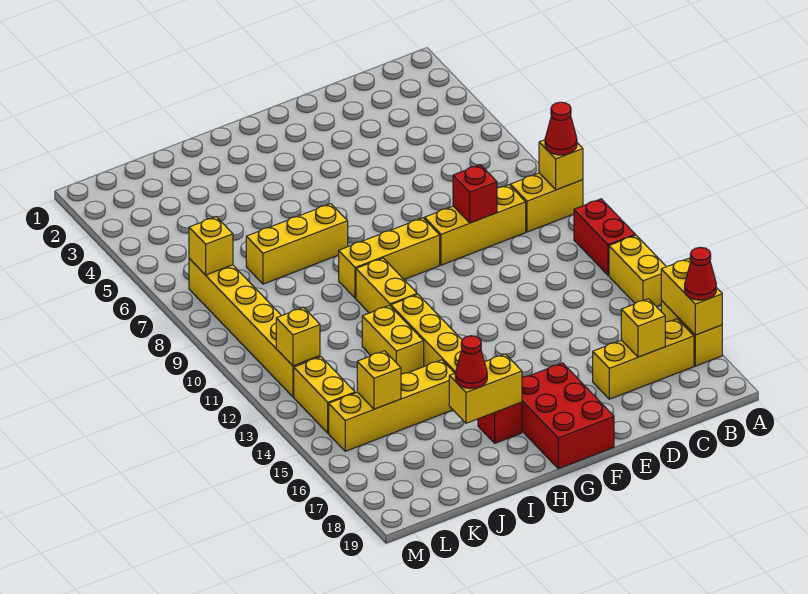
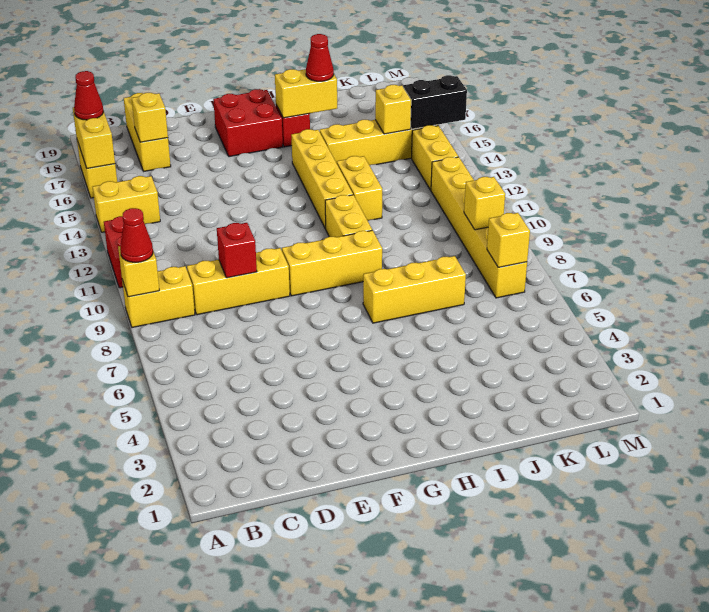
yellow 1x2 brick [609,235,666,307] -> yellow 1x2 brick turned to [93,176,160,232]
yellow 1x3 brick [593,319,694,399] -> yellow 1x3 brick turned to [124,93,171,171]
red 2x3 brick [522,363,614,469] -> red 2x2 brick [213,89,283,157]
yellow 1x1 brick [276,307,320,366] -> yellow 1x1 brick moved to [464,177,505,230]
none -> black 1x2 brick [403,75,467,129]

